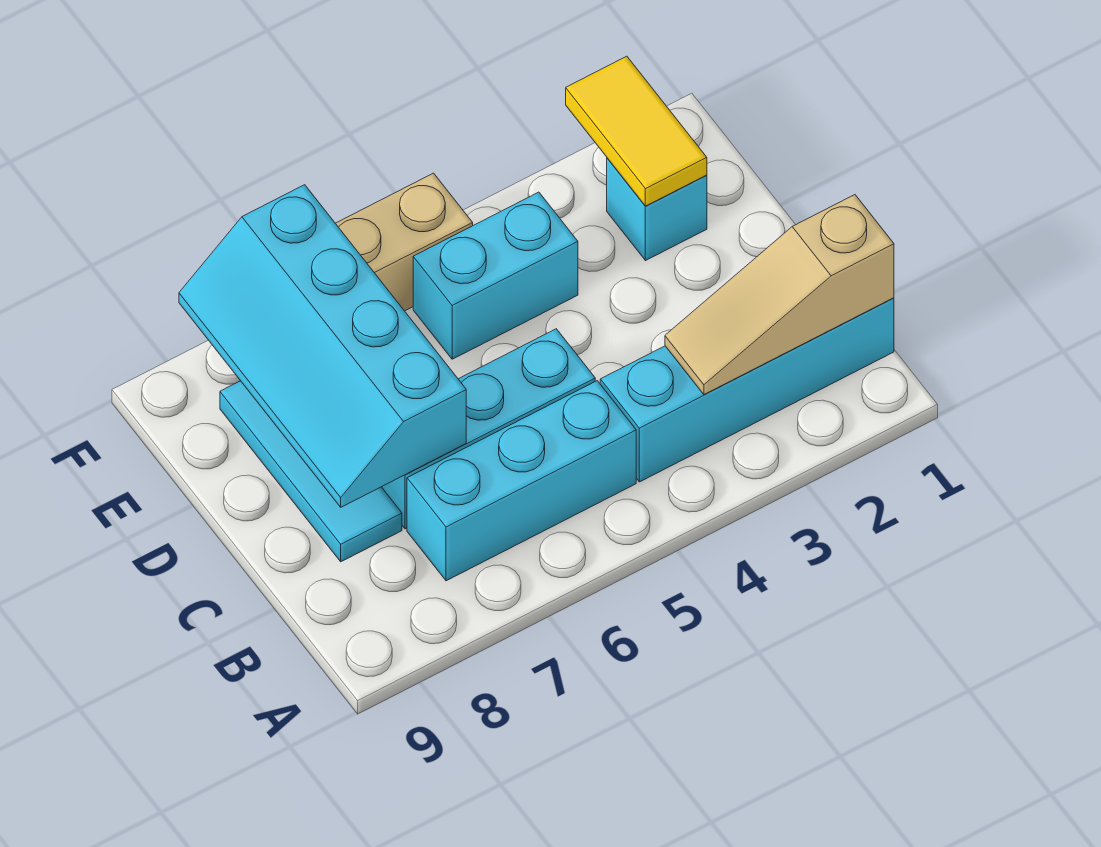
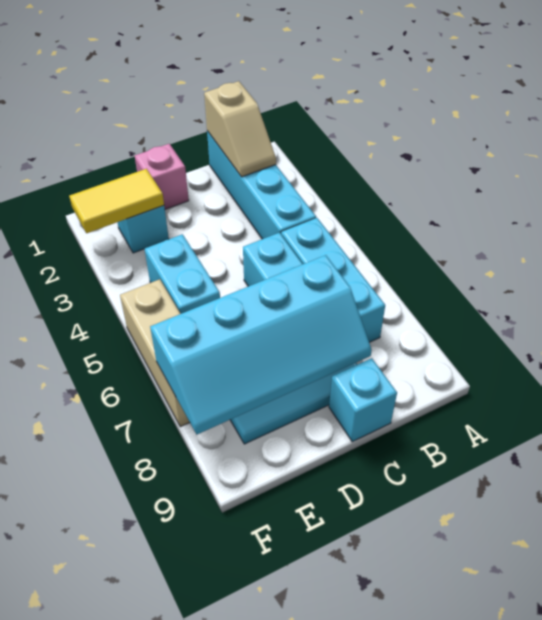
tan 1x3 slope [665,195,894,394] -> tan 1x2 slope [204,81,276,177]
none -> cyan 1x1 brick [329,358,397,442]
none -> pink 1x1 brick [135,144,189,209]

